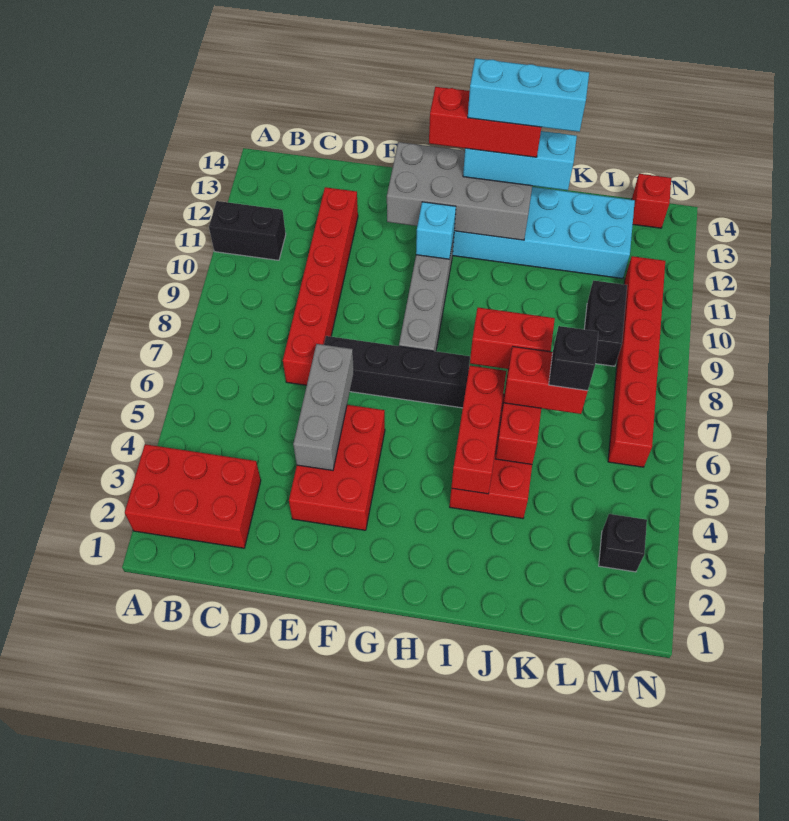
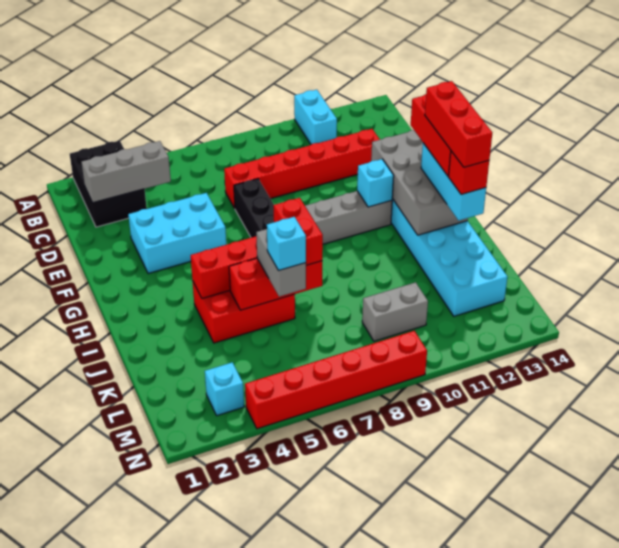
red 2x3 brick [125,444,261,548] -> black 2x3 brick [70,141,147,227]
black 1x2 brick [209,201,286,260] -> cyan 1x2 brick [294,90,337,144]
red 2x3 brick [289,405,385,530] -> cyan 2x3 brick [128,193,226,274]
grey 1x3 brick [293,344,354,470] -> grey 1x3 brick moved to [81,141,171,203]
cyan 1x3 brick [468,58,589,132] -> red 1x3 brick [425,81,492,167]
red 1x2 brick [504,347,588,414] -> grey 1x2 brick [256,229,306,297]
black 1x1 brick [549,326,598,391] -> cyan 1x1 brick [267,217,306,271]
black 1x2 brick [584,280,627,366] -> grey 1x2 brick [362,282,428,341]
black 1x1 brick [599,514,647,572] -> cyan 1x1 brick [205,362,244,416]
red 1x6 brick [608,256,665,467] -> red 1x6 brick moved to [245,331,427,429]
red 1x1 brick [632,174,671,228] -> red 1x1 brick moved to [449,151,489,195]

